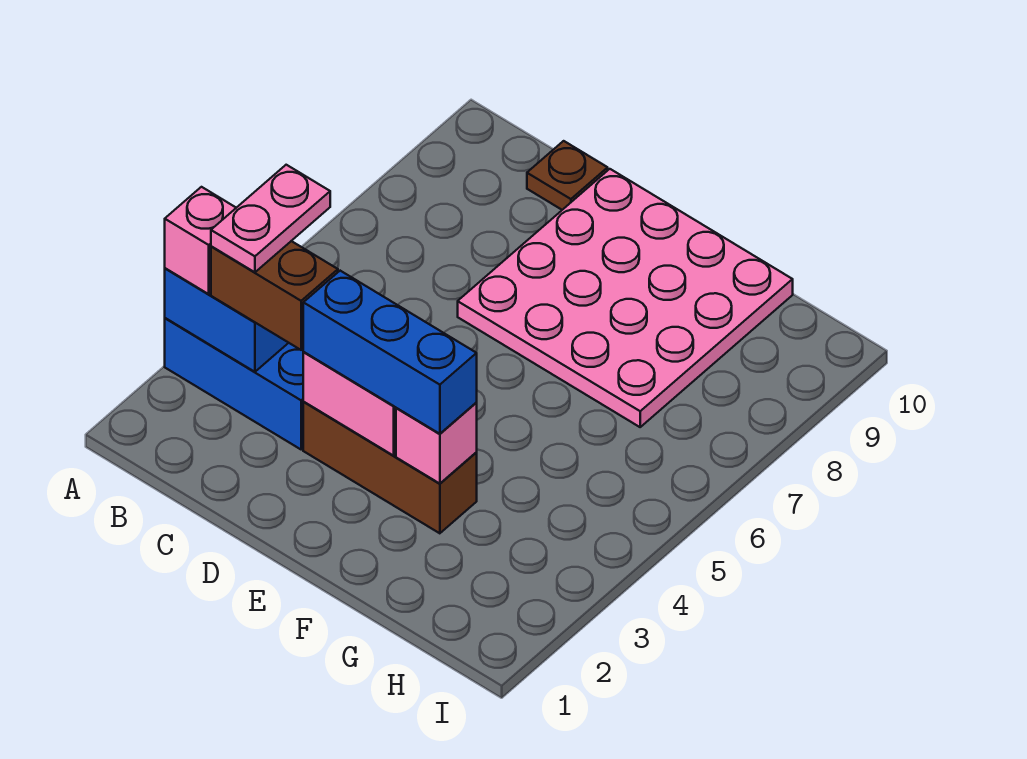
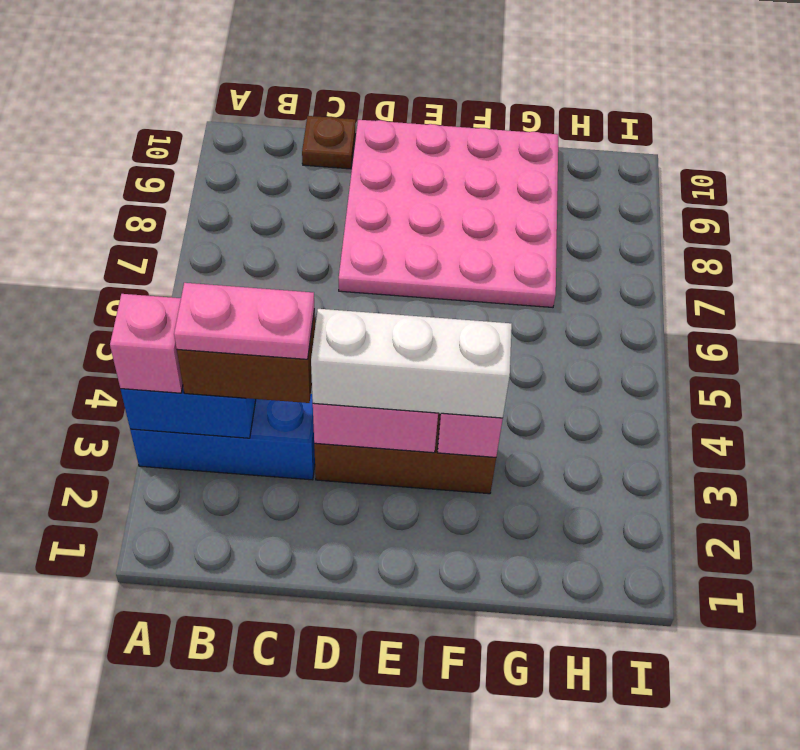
pink 1x2 plate [211,165,330,272] -> pink 1x2 plate turned to [174,283,314,359]
blue 1x3 brick [303,271,477,434] -> white 1x3 brick [311,309,512,418]

